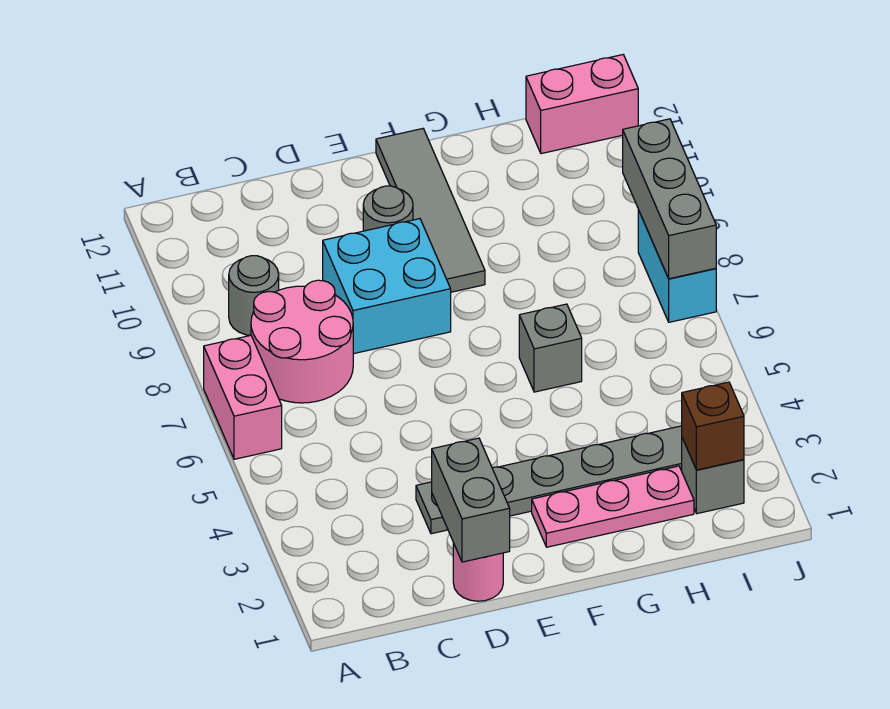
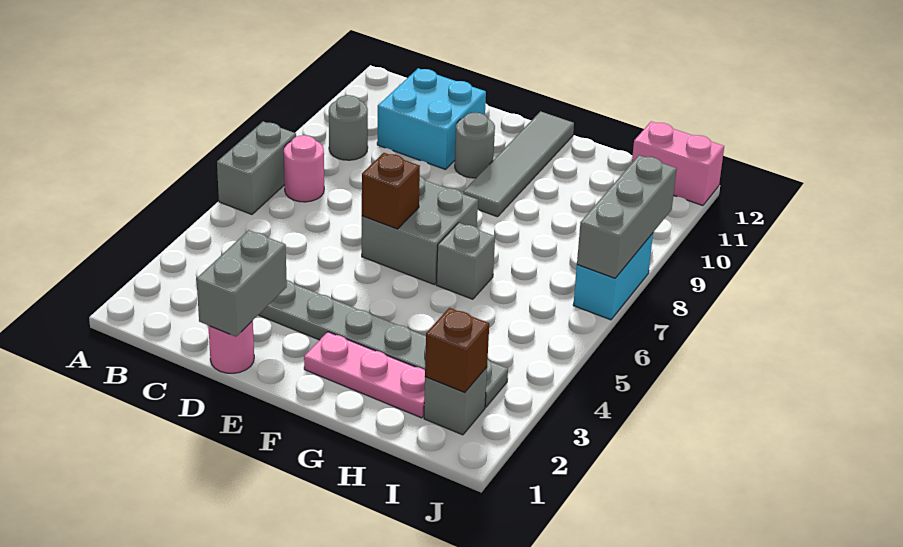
pink 1x2 brick [204,335,282,459] -> grey 1x2 brick [217,122,296,214]
pink 2x2 round brick [251,280,353,403] -> pink 1x1 round brick [284,135,324,202]
cyan 2x2 brick [323,219,451,354] -> cyan 2x2 brick moved to [377,68,486,169]
none -> grey 2x2 brick [362,176,478,285]
none -> brown 1x1 brick [362,153,420,229]

